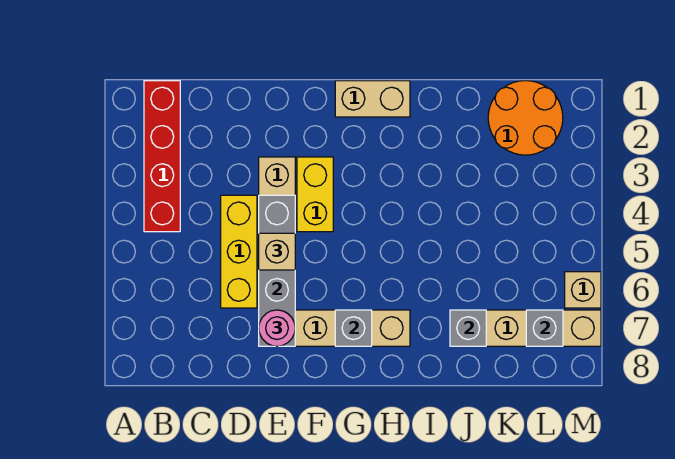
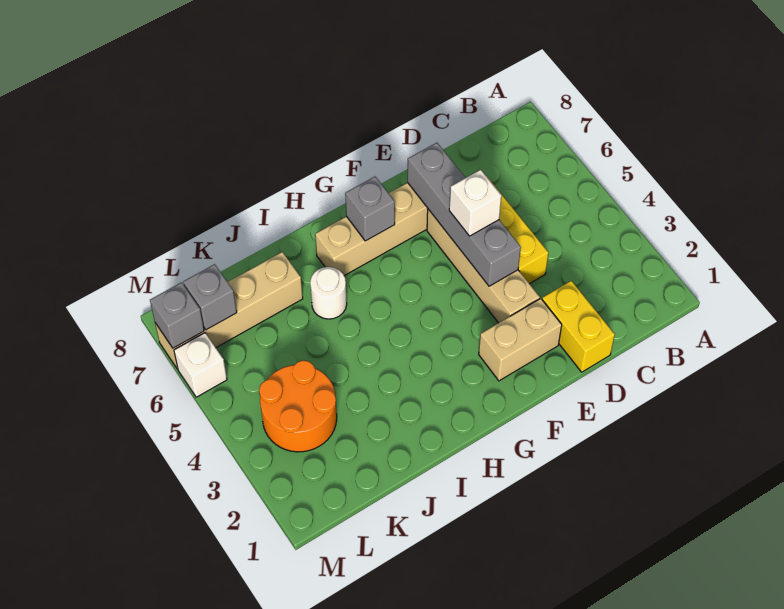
red 1x4 brick [144,81,180,232] -> none
tan 1x1 brick [259,233,295,270] -> white 1x1 brick [449,170,501,236]
pink 1x1 round brick [259,310,295,346] -> none
yellow 1x2 brick [297,157,333,232] -> yellow 1x2 brick moved to [542,281,615,372]
tan 1x2 brick [335,81,410,117] -> tan 1x2 brick moved to [479,299,562,381]
none -> white 1x1 round brick [310,267,347,319]
grey 1x1 brick [450,310,486,346] -> grey 1x1 brick moved to [150,282,204,348]
orange 2x2 round brick [488,81,563,155] -> orange 2x2 round brick moved to [259,360,337,452]
tan 1x1 brick [565,272,601,308] -> white 1x1 brick [174,333,227,397]

